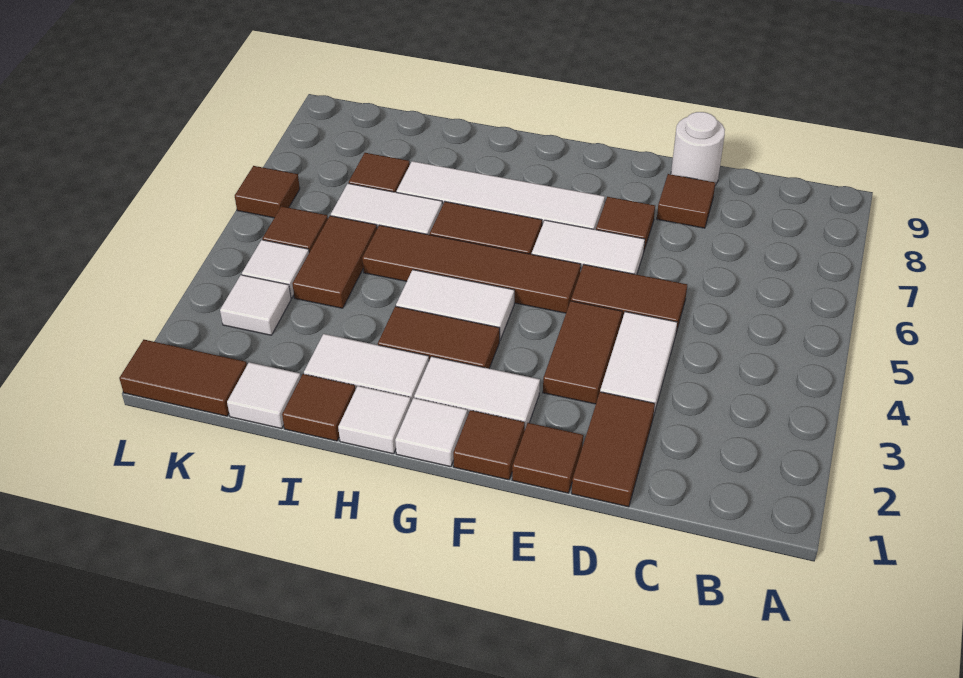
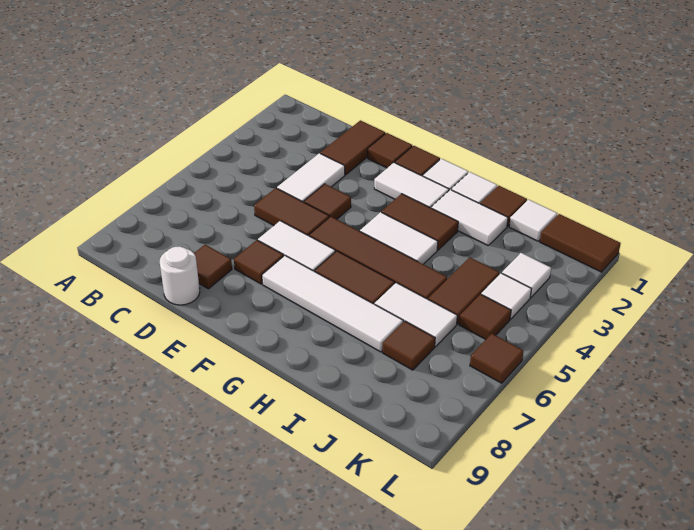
brown 1x2 tile [543,301,622,404] -> brown 1x1 tile [304,184,351,219]

